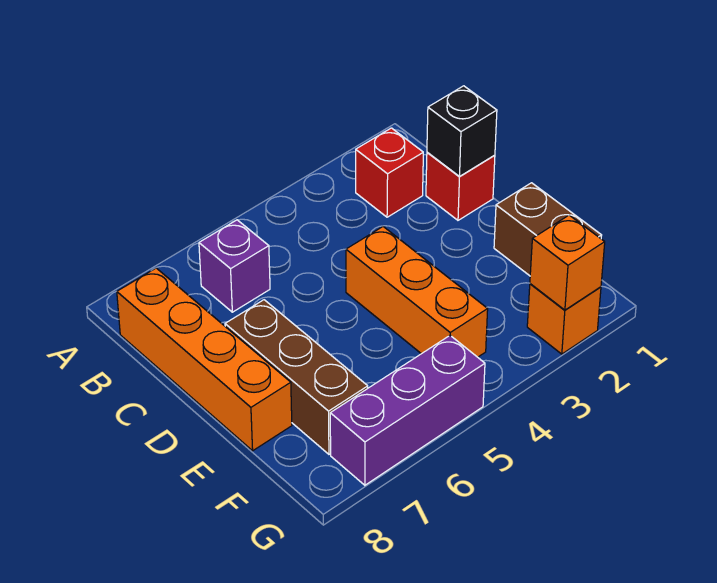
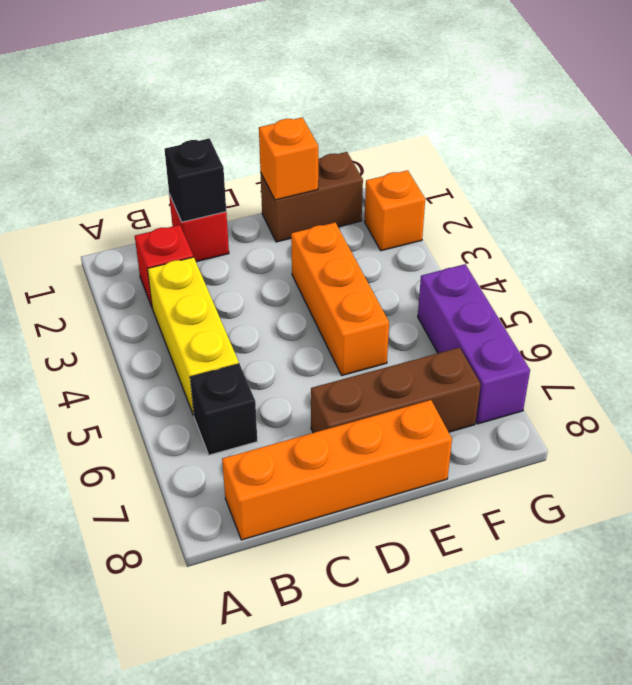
none -> yellow 1x3 brick [148,257,239,416]
purple 1x1 brick [199,220,270,312] -> black 1x1 brick [190,364,257,455]
orange 1x3 brick [346,227,488,357] -> orange 1x3 brick turned to [291,223,389,375]
orange 1x1 brick [530,215,605,310] -> orange 1x1 brick moved to [259,117,318,200]

